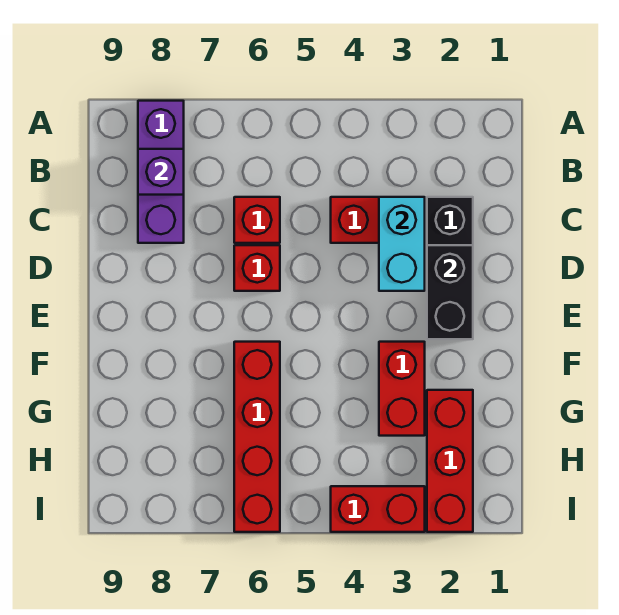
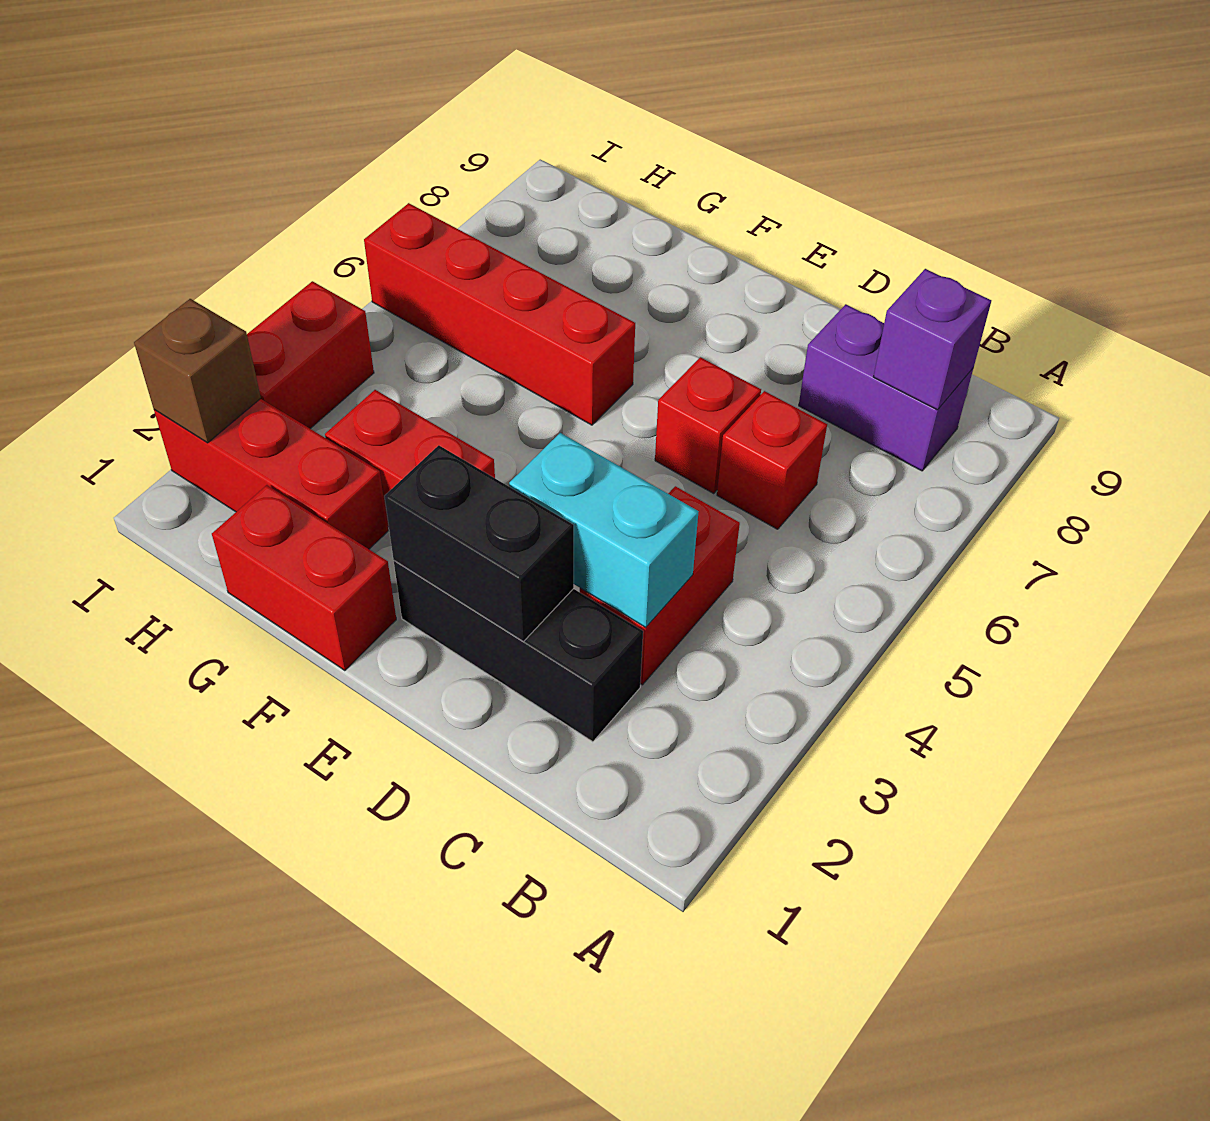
purple 1x3 brick [138,101,184,243] -> purple 1x2 brick [799,304,973,471]
none -> red 1x2 brick [212,485,396,671]
none -> brown 1x1 brick [134,299,261,443]

